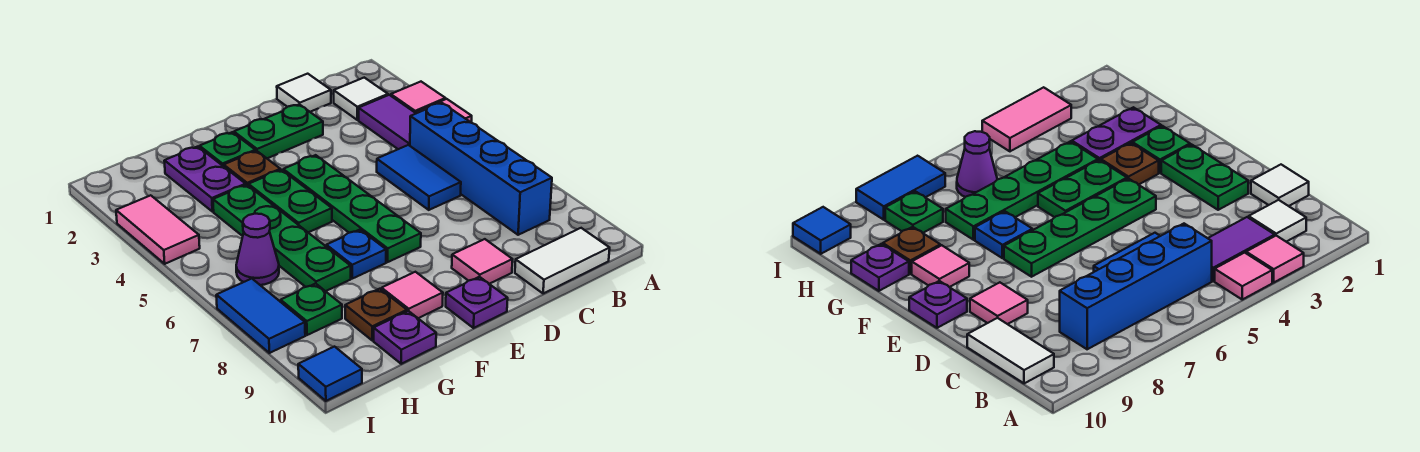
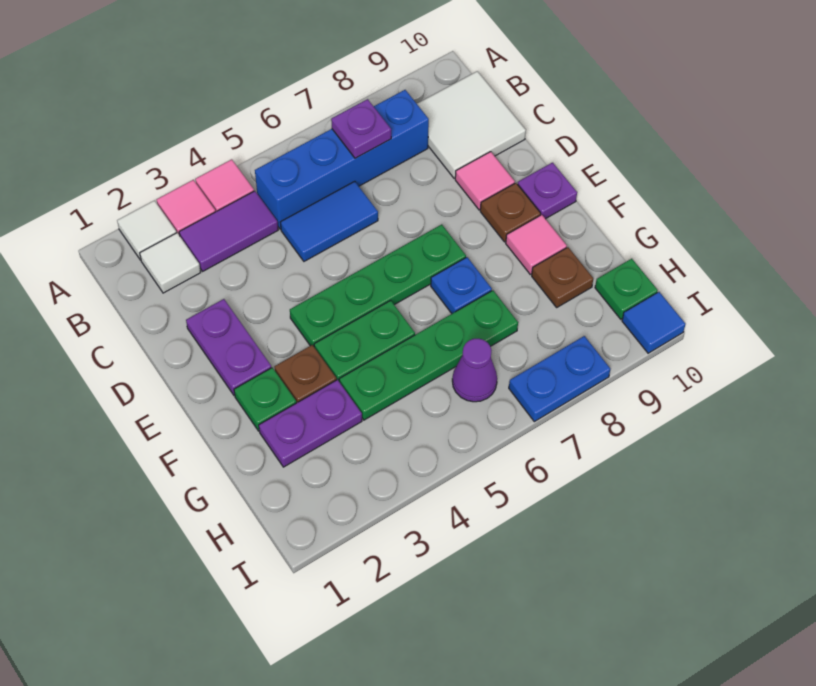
white 1x2 tile [515,228,610,294] -> white 2x2 tile [417,71,526,178]
white 1x1 tile [277,74,331,112] -> white 1x1 tile moved to [117,201,176,260]
green 1x2 plate [234,104,323,158] -> purple 1x2 plate [186,299,271,396]
none -> brown 1x1 plate [480,183,541,242]
purple 1x1 plate [374,311,436,364] -> purple 1x1 plate moved to [331,99,391,158]
green 1x1 plate [281,284,342,335] -> green 1x1 plate moved to [595,259,658,319]
pink 1x2 tile [116,195,200,264] -> none
blue 1x2 tile [216,279,305,353] -> blue 1x2 plate [509,336,610,422]

